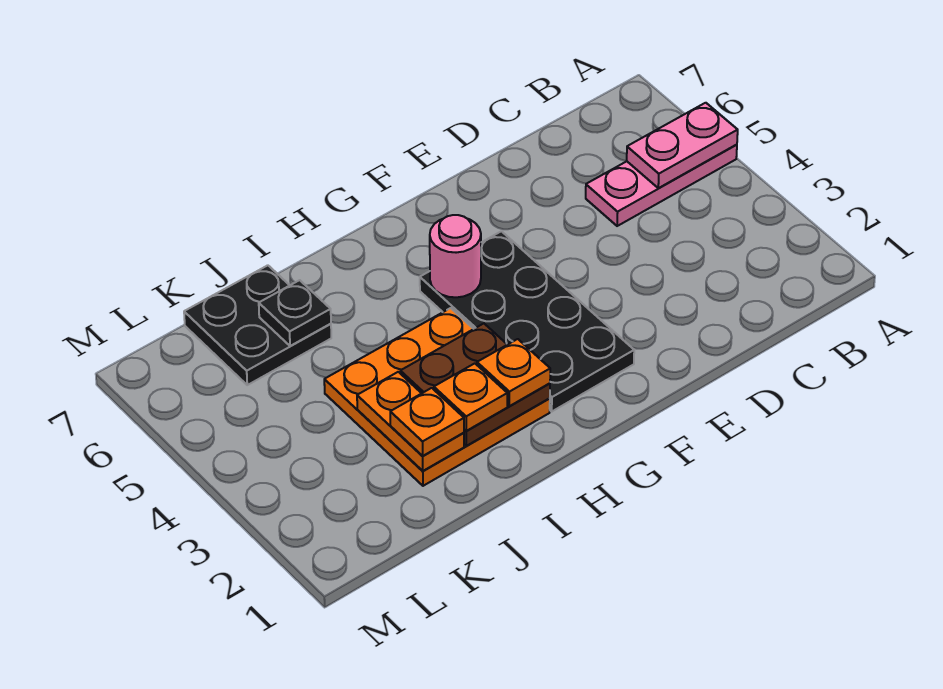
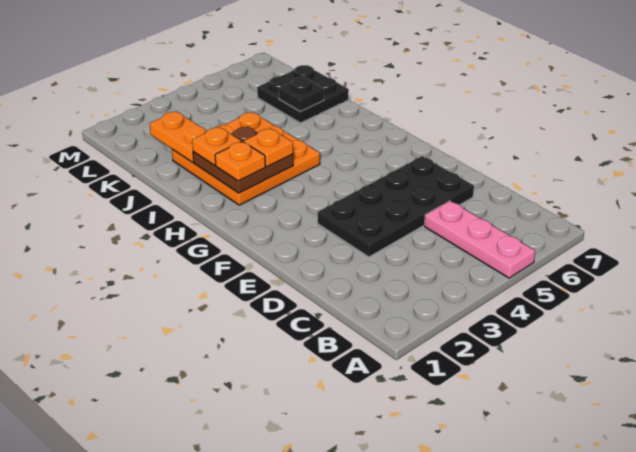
pink 1x2 plate [627,103,738,188] -> none
black 2x4 plate [420,231,634,411] -> black 2x4 plate moved to [318,156,474,257]
pink 1x1 round brick [430,215,481,297] -> none
orange 1x2 plate [357,372,464,471] -> orange 1x2 plate turned to [150,111,207,162]
orange 1x1 plate [390,388,464,456] -> orange 1x1 plate moved to [244,128,293,167]

